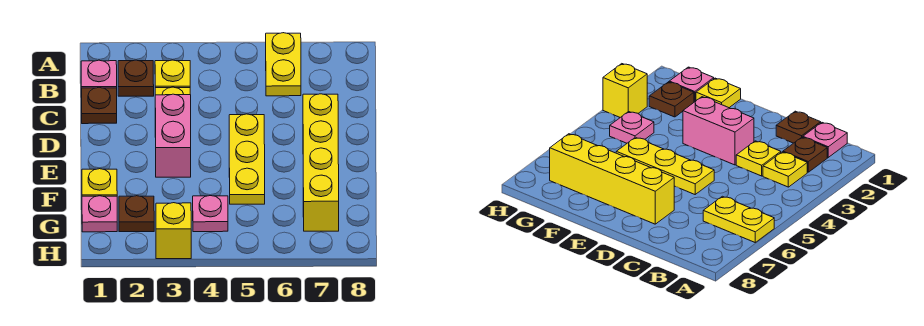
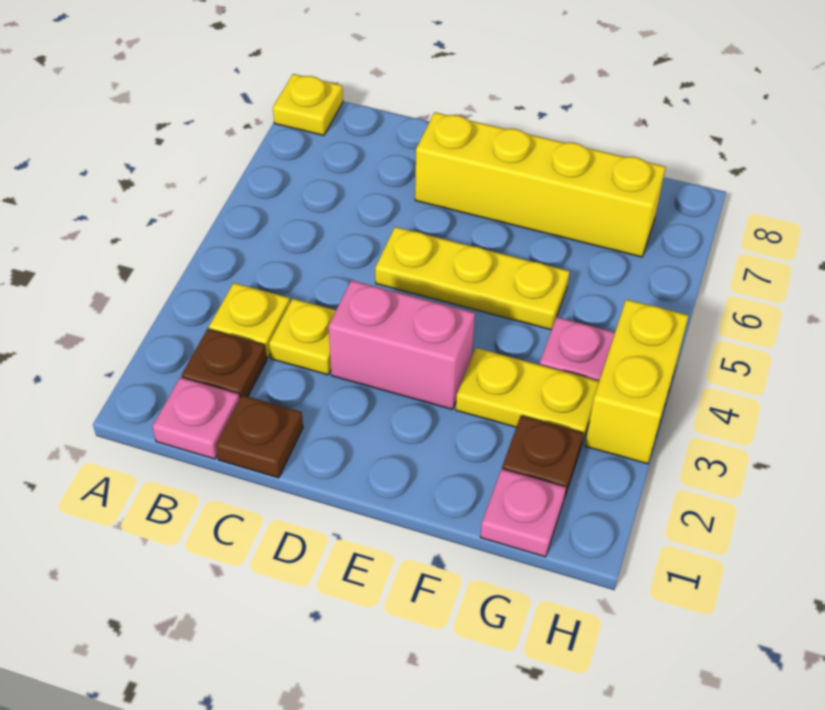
yellow 1x2 plate [266,33,301,96] -> yellow 1x2 plate moved to [456,348,599,443]
yellow 1x1 plate [82,169,117,196] -> yellow 1x1 plate moved to [273,74,343,136]
yellow 1x1 brick [156,203,191,259] -> yellow 1x2 brick [585,299,689,464]

